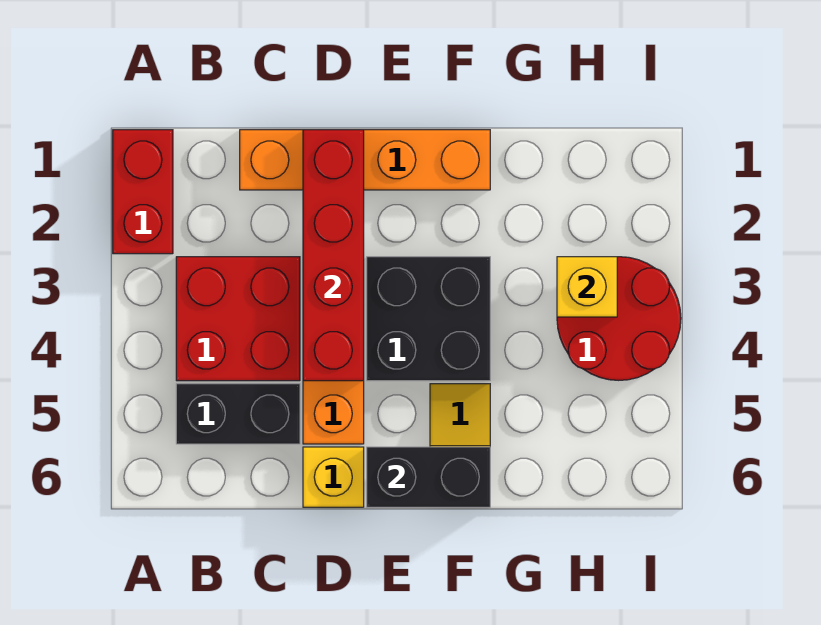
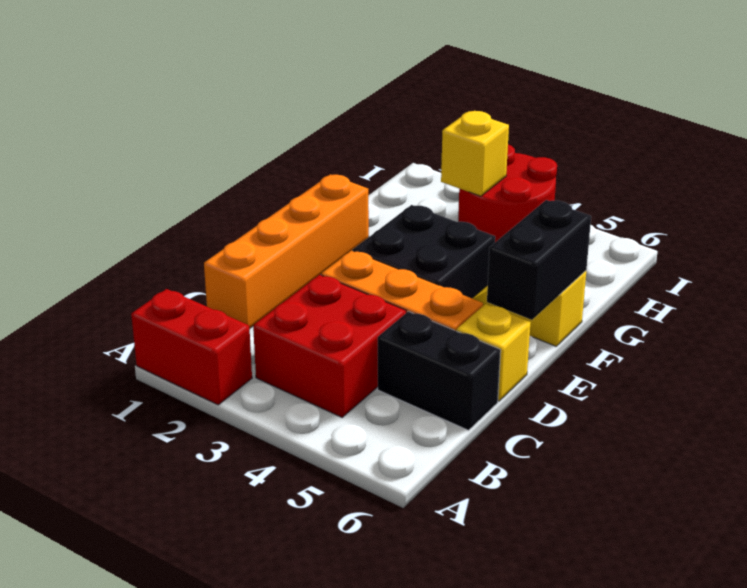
black 1x2 brick [176,384,300,444] -> black 1x2 brick turned to [378,311,501,430]
red 1x4 brick [303,130,364,381] -> none

